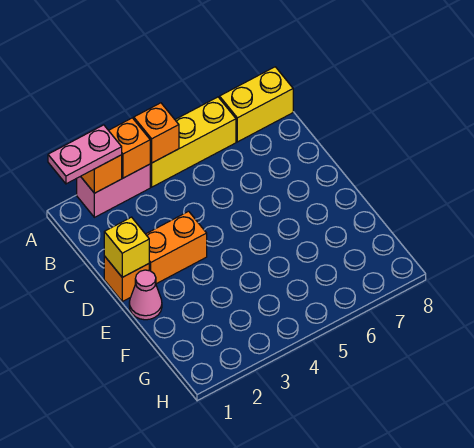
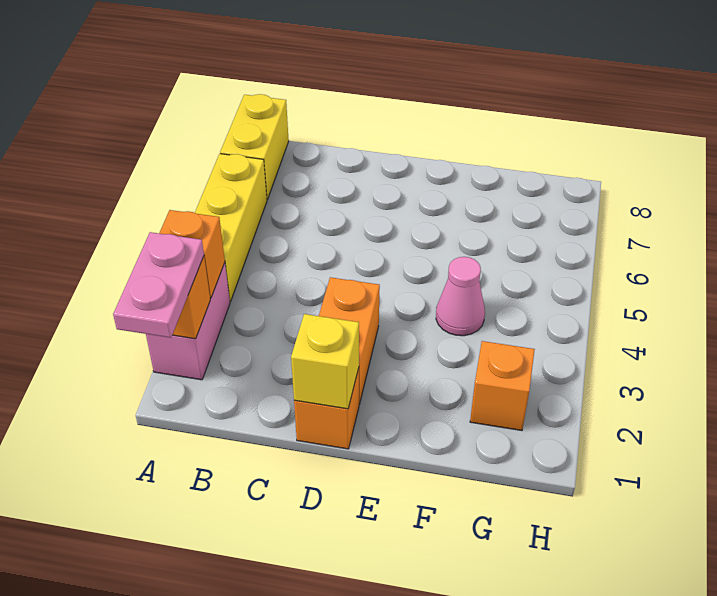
orange 1x1 brick [134,103,179,163] -> orange 1x1 brick moved to [470,341,535,430]
pink 1x1 cone [129,270,162,320] -> pink 1x1 cone moved to [436,257,485,336]

